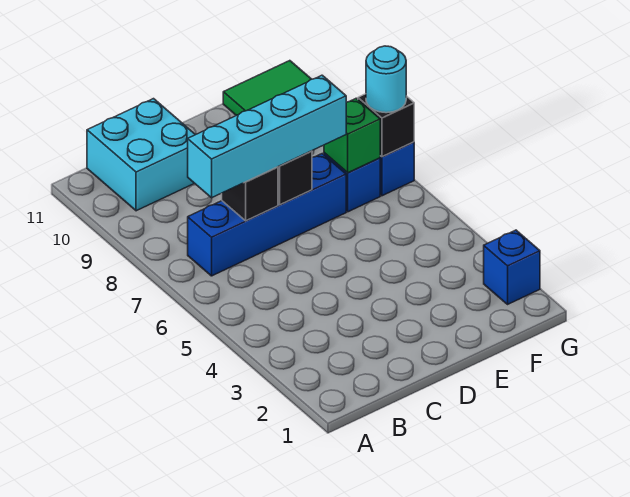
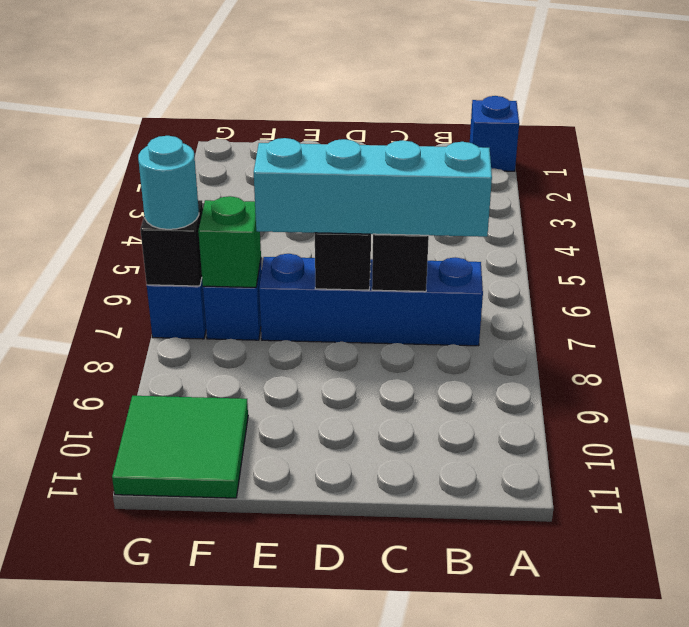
cyan 2x2 brick [87,99,195,211] -> none
blue 1x1 brick [484,230,540,304] -> blue 1x1 brick moved to [470,96,519,171]

